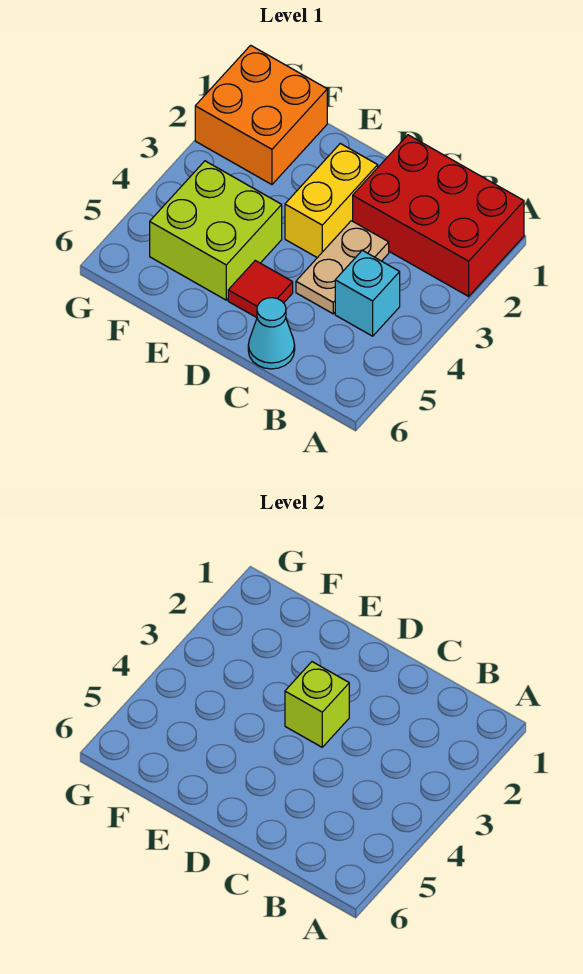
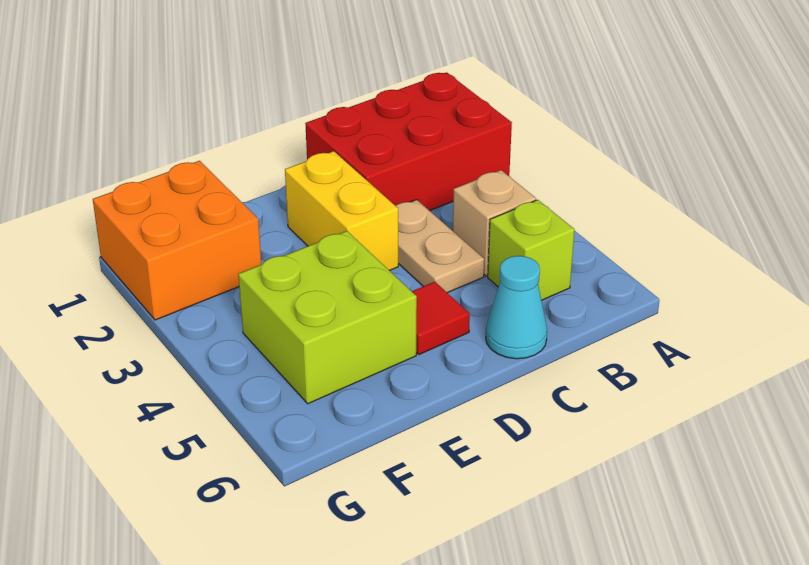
cyan 1x1 brick [335,250,400,336] -> tan 1x1 brick [453,170,536,276]
lime 1x1 brick [285,662,349,747] -> lime 1x1 brick moved to [488,200,575,301]

